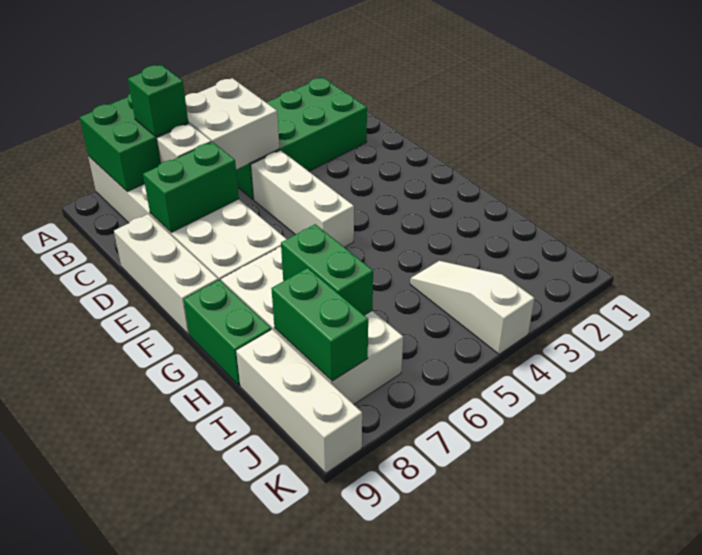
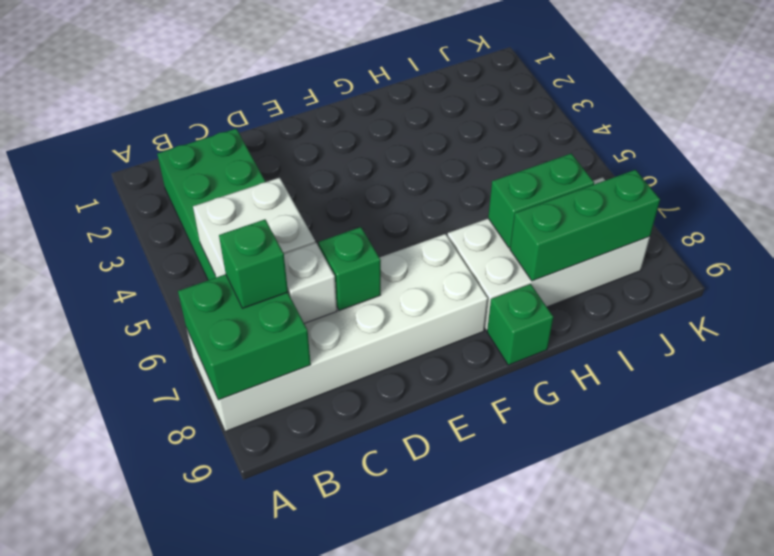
white 1x3 brick [251,150,354,247] -> none
green 1x2 brick [143,142,239,232] -> green 1x1 brick [318,227,381,311]
white 1x3 brick [114,214,218,334] -> none
green 1x2 brick [184,280,271,386] -> green 1x1 brick [487,284,553,365]
white 1x3 slope [410,261,534,354] -> none
green 1x2 brick [271,268,368,381] -> green 1x3 brick [510,170,660,281]
white 1x3 brick [236,329,362,473] -> none

